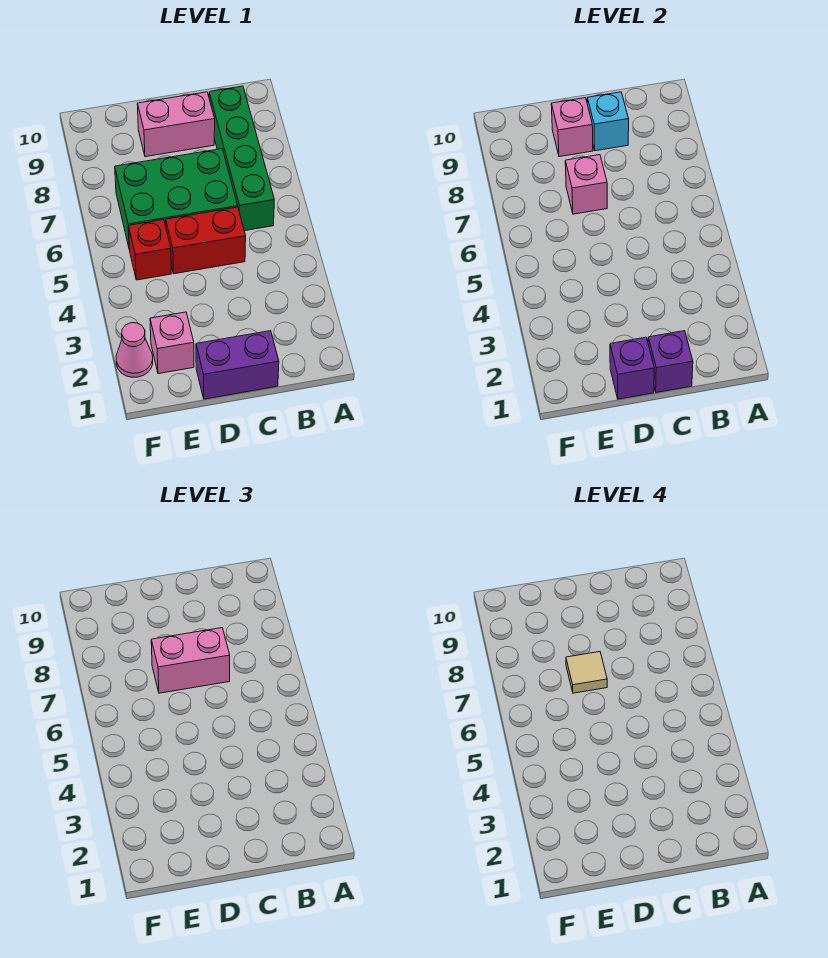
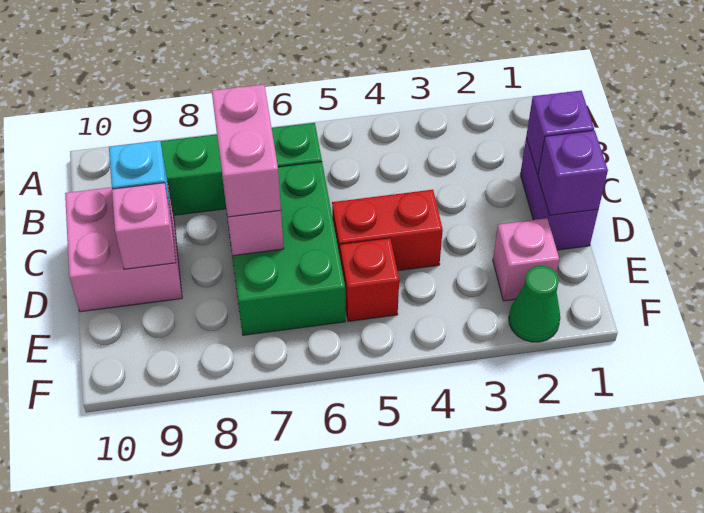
red 1x2 brick [166,207,246,274] -> red 1x2 brick turned to [332,190,443,271]
pink 1x2 brick [137,92,215,157] -> pink 2x2 brick [65,187,182,312]
tan 1x1 tile [566,652,607,693] -> none
pink 1x1 cone [116,323,153,377] -> green 1x1 cone [509,266,560,342]

